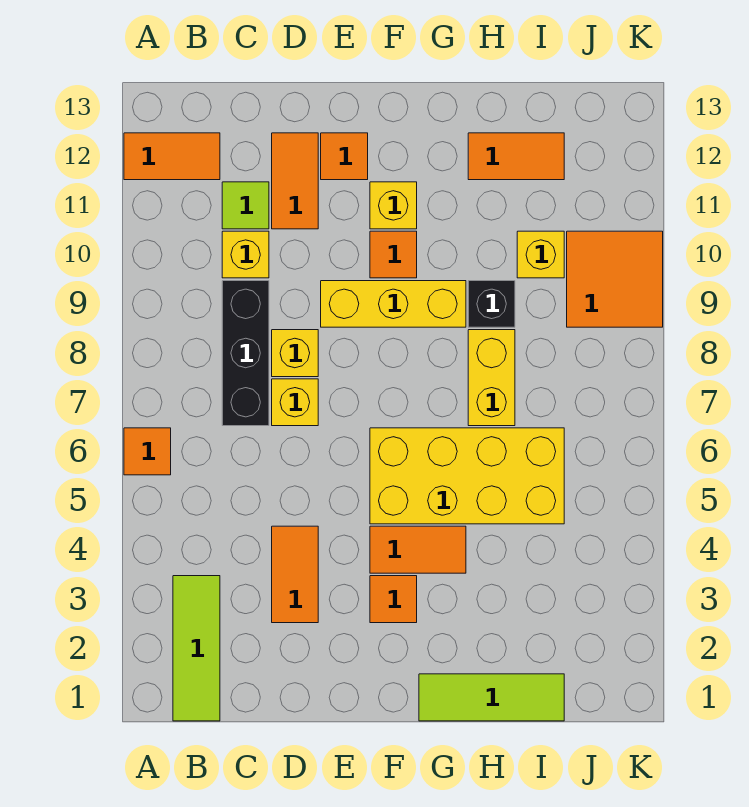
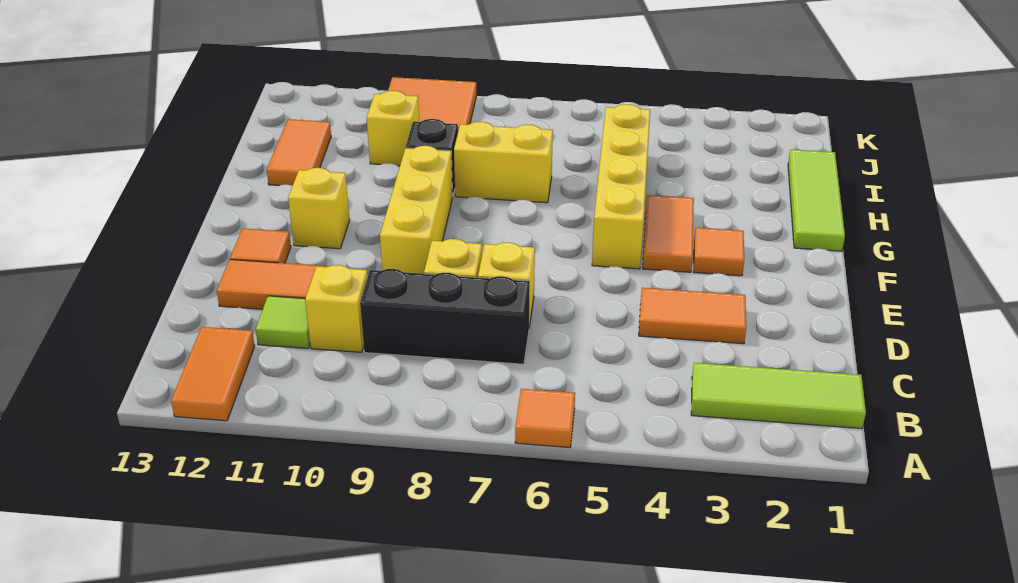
yellow 2x4 brick [370,428,564,524] -> yellow 1x4 brick [592,104,650,269]
orange 1x1 tile [370,231,417,278] -> none

